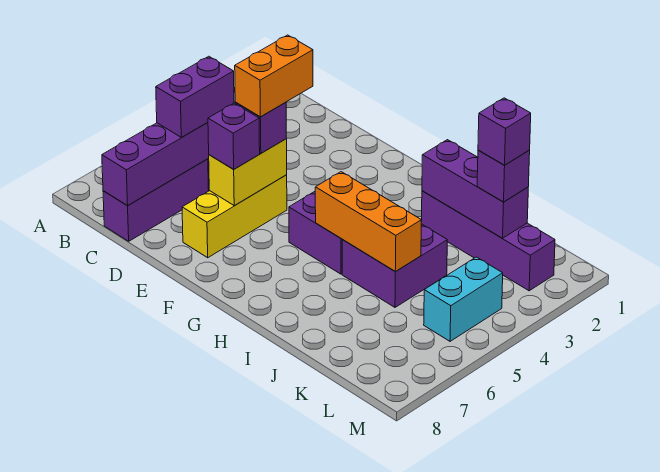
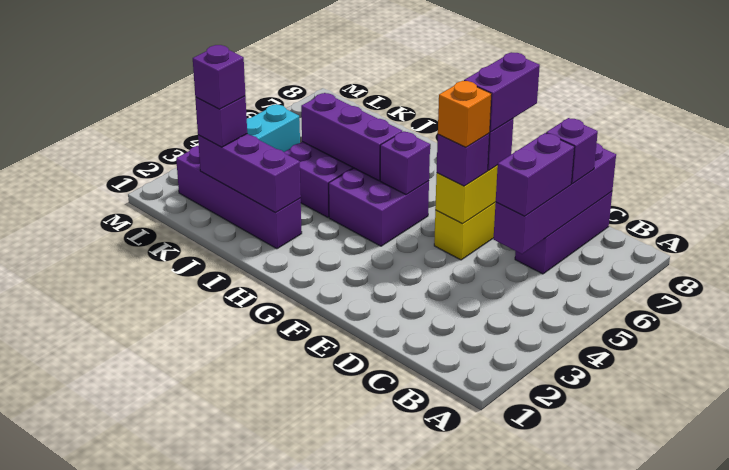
none -> purple 1x1 brick [546,118,598,184]
orange 1x2 brick [235,35,313,117] -> orange 1x1 brick [438,81,491,147]
none -> purple 1x2 brick [464,53,540,132]
none -> purple 1x1 brick [380,131,430,195]
orange 1x3 brick [315,172,421,272] -> purple 1x3 brick [301,93,402,181]

